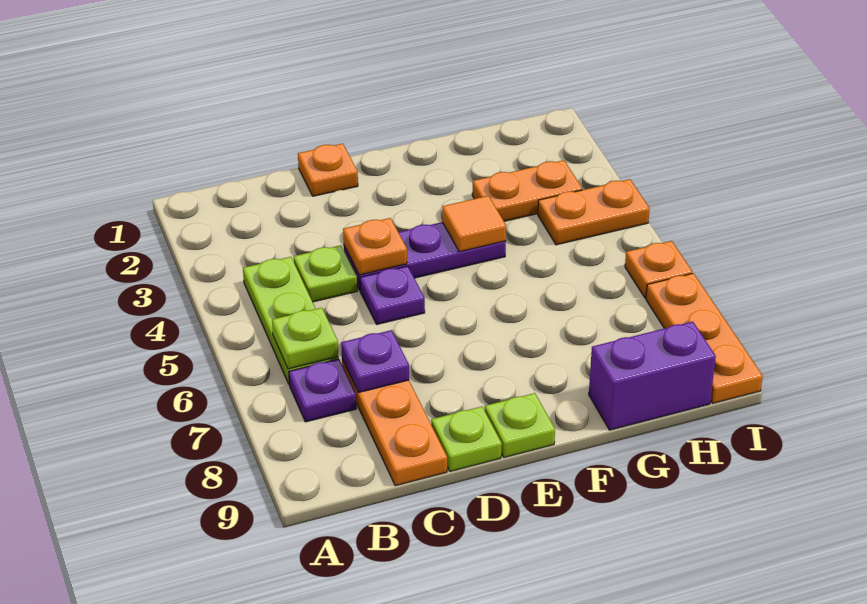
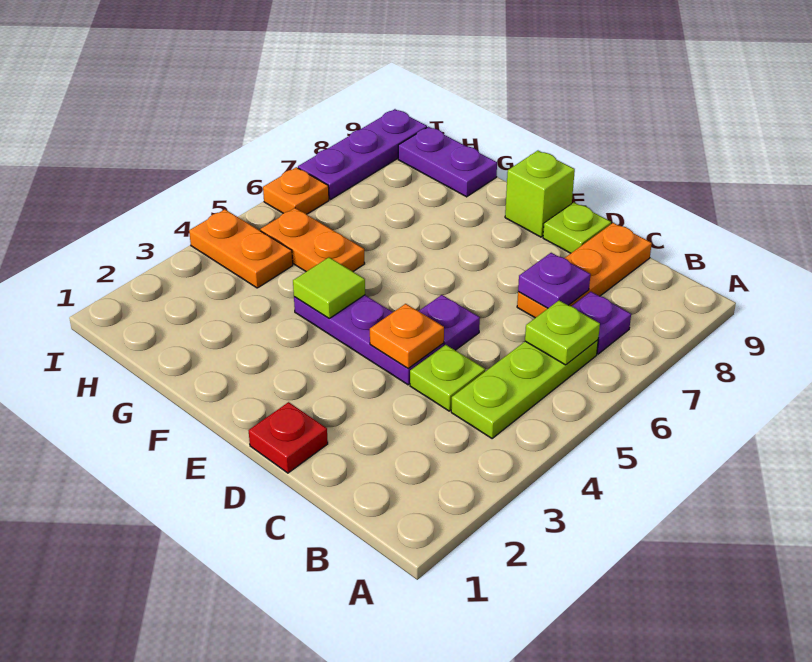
orange 1x1 plate [298,144,358,196] -> red 1x1 plate [249,402,328,473]
lime 1x1 plate [485,393,555,458] -> lime 1x1 brick [505,151,575,237]
orange 1x1 tile [442,196,506,252] -> lime 1x1 tile [293,257,365,318]
orange 1x2 plate [472,160,582,221] -> orange 1x2 plate moved to [260,208,365,272]
purple 1x2 brick [589,322,716,430] -> purple 1x2 plate [398,127,497,197]
orange 1x3 plate [646,273,763,403] -> purple 1x3 plate [298,109,427,199]

